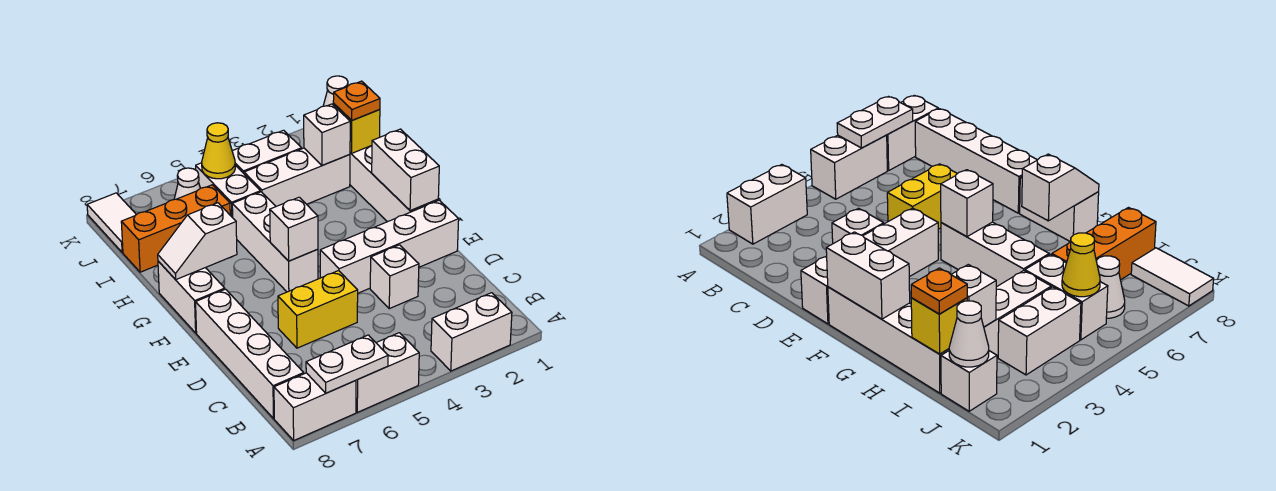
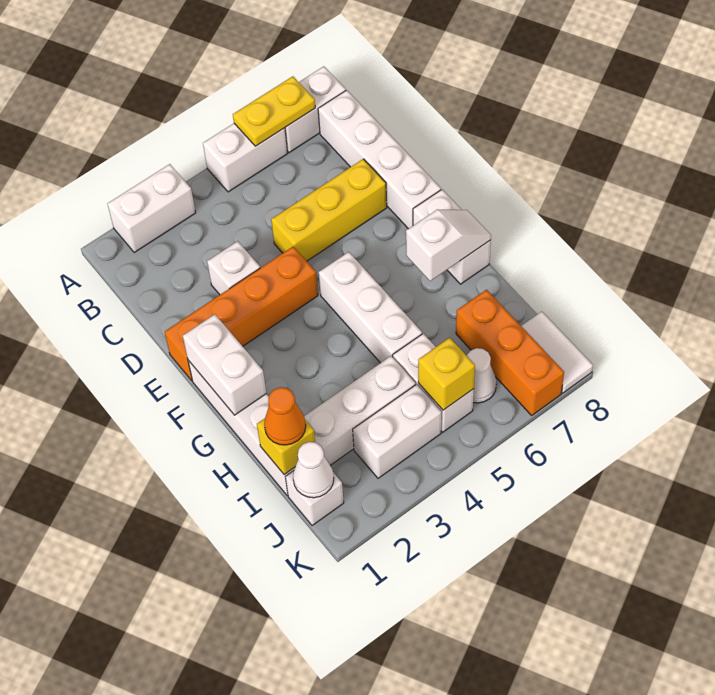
white 1x2 plate [306,335,388,393] -> yellow 1x2 plate [233,76,315,146]
yellow 1x2 brick [278,271,358,348] -> yellow 1x3 brick [271,159,387,261]
white 1x4 brick [320,200,459,293] -> orange 1x4 brick [165,247,318,381]
white 1x1 brick [270,197,318,261] -> none
orange 1x1 plate [333,81,380,120] -> orange 1x1 cone [264,387,306,445]
white 1x1 brick [304,104,350,165] -> none
orange 1x3 brick [121,185,230,272] -> orange 1x3 brick turned to [456,290,564,415]
yellow 1x1 cone [202,123,235,179] -> yellow 1x1 brick [418,338,475,410]

